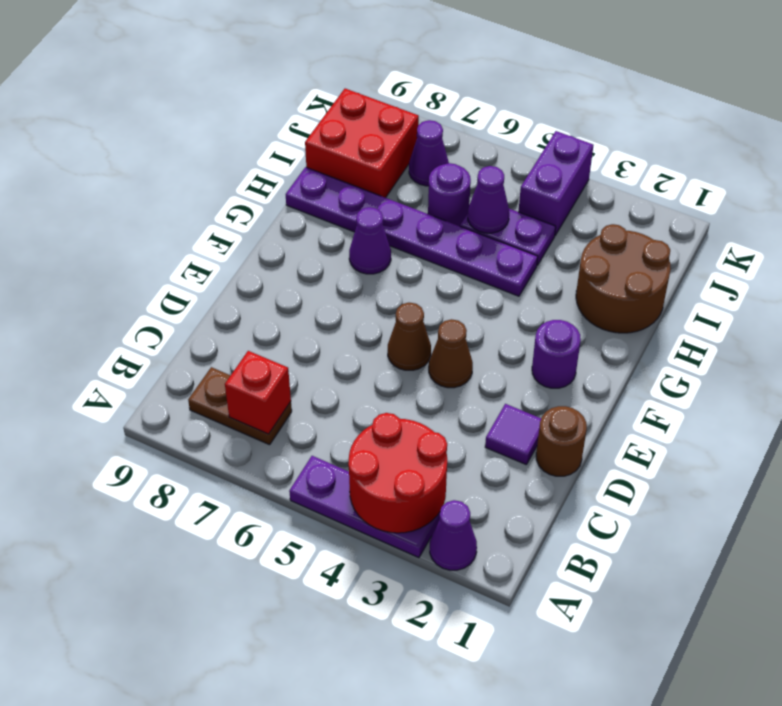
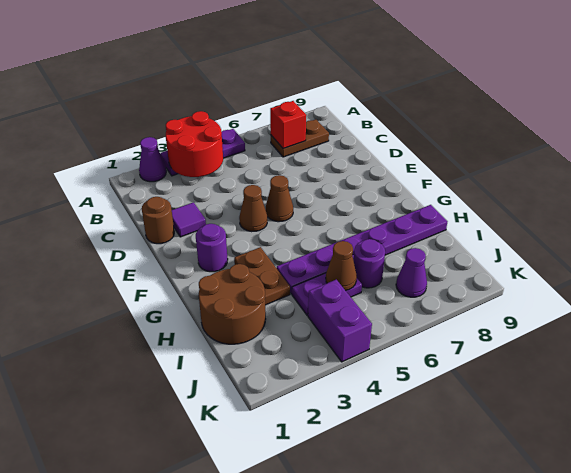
none -> brown 1x2 plate [234,247,290,305]
purple 1x1 cone [349,207,391,274] -> none
purple 1x1 cone [468,166,509,233] -> brown 1x1 cone [326,241,357,291]
red 2x2 brick [305,89,419,198] -> none

